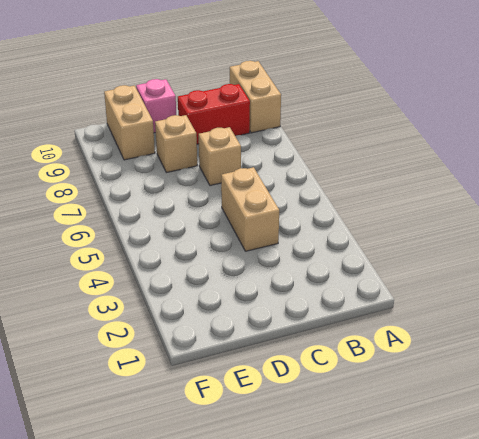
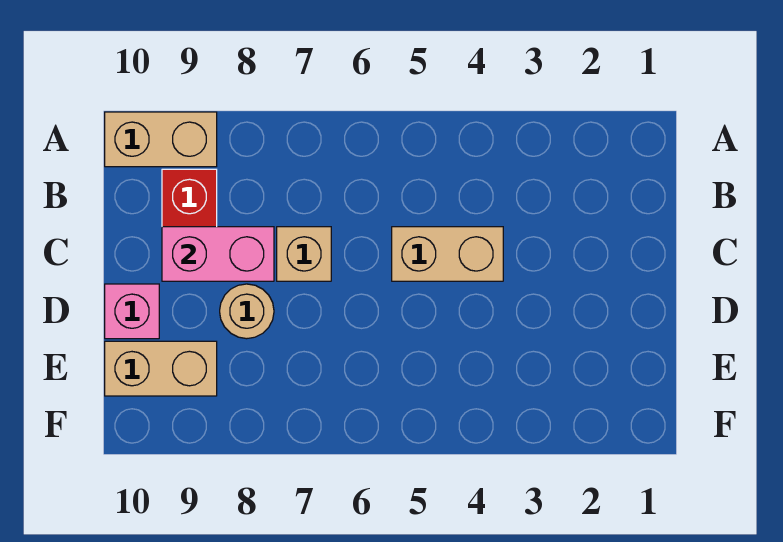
none -> pink 1x2 brick [162,227,274,281]
tan 1x1 brick [155,115,197,173] -> tan 1x1 round brick [220,284,274,339]

